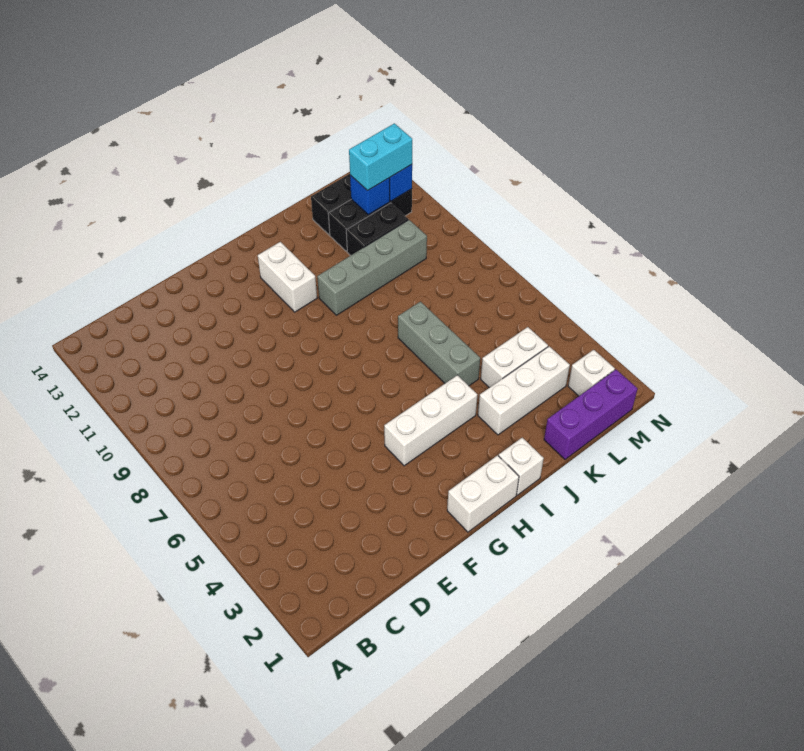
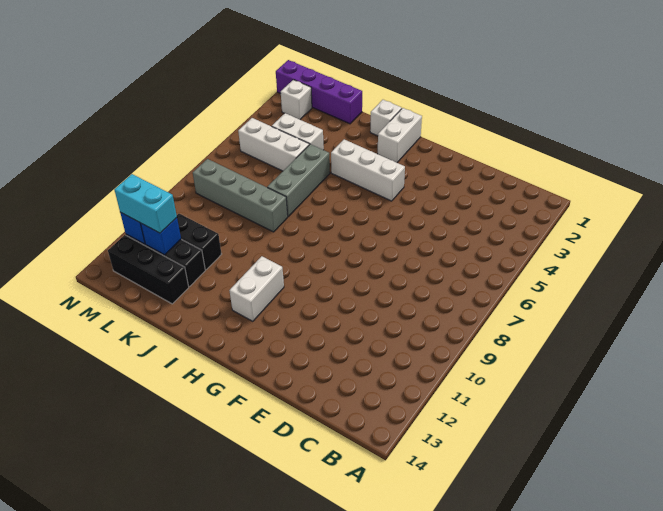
white 1x2 brick [447,455,519,532] -> white 1x2 brick turned to [378,108,422,162]
grey 1x4 brick [317,220,427,315] -> grey 1x4 brick moved to [193,159,288,232]
white 1x3 brick [478,346,570,435] -> white 1x3 brick moved to [238,118,309,171]
purple 1x3 brick [544,370,637,459] -> purple 1x4 brick [276,60,362,124]

